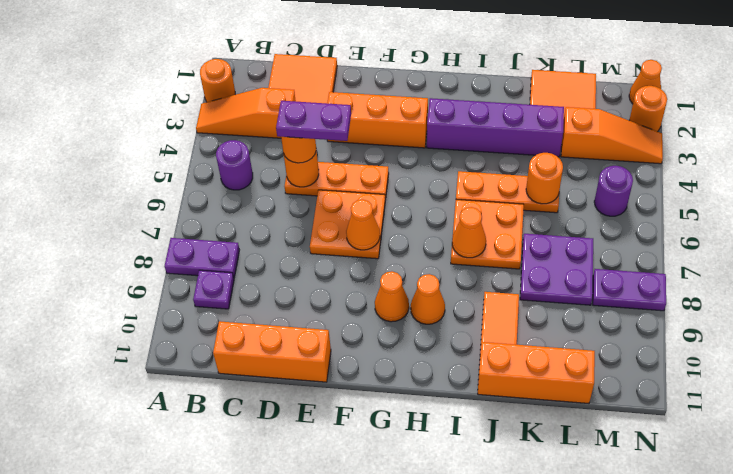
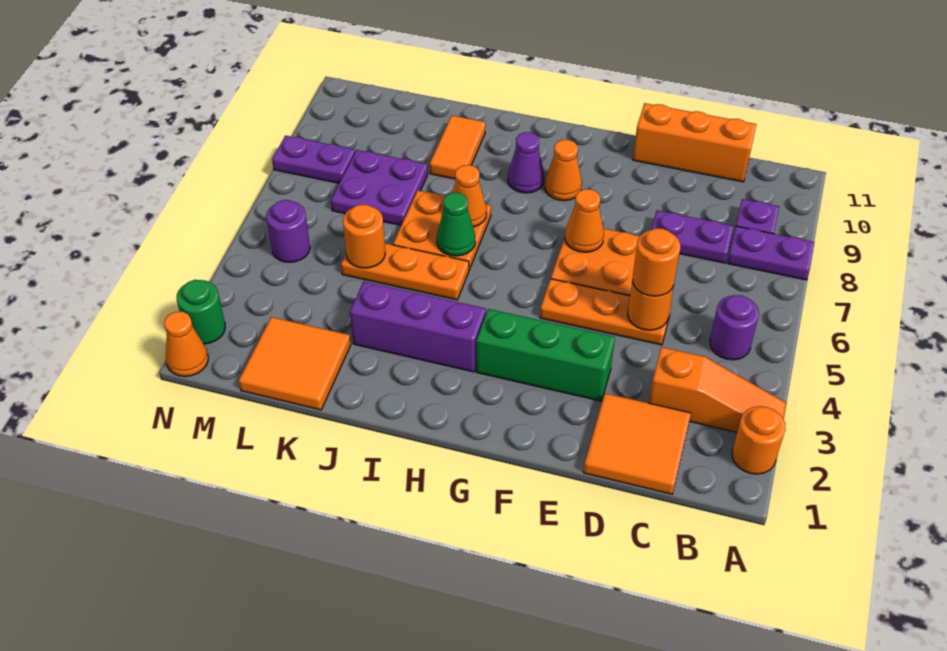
purple 1x2 plate [276,101,351,141] -> purple 1x2 plate moved to [651,210,734,263]
orange 1x3 brick [327,92,428,148] -> green 1x3 brick [476,309,615,401]
purple 1x4 brick [427,98,564,157] -> purple 1x3 brick [350,282,486,372]
orange 1x1 cone [411,274,445,324] -> purple 1x1 cone [508,132,544,193]
none -> green 1x1 cone [437,193,475,256]
orange 1x3 brick [478,342,595,403] -> none
orange 1x3 slope [561,107,663,164] -> none
orange 1x1 round brick [629,86,667,132] -> green 1x1 round brick [176,280,225,344]

